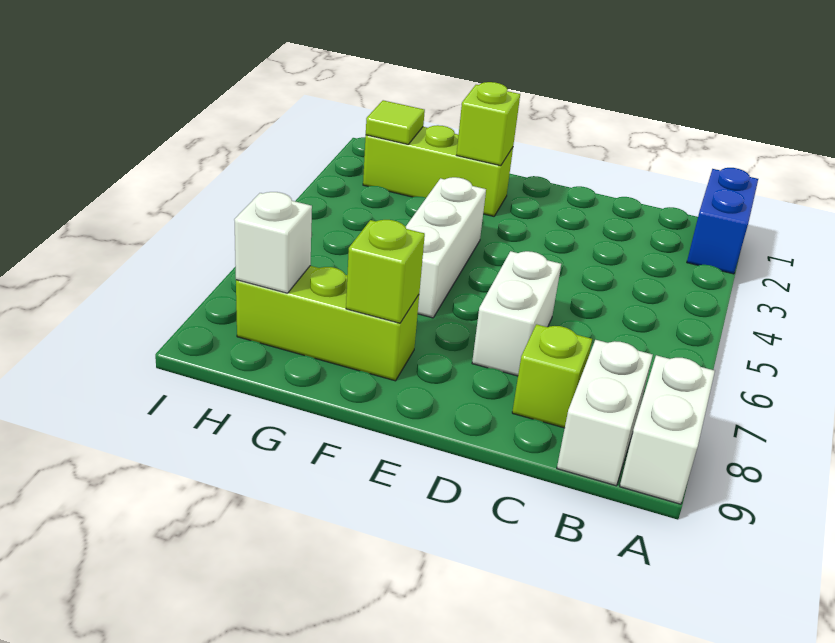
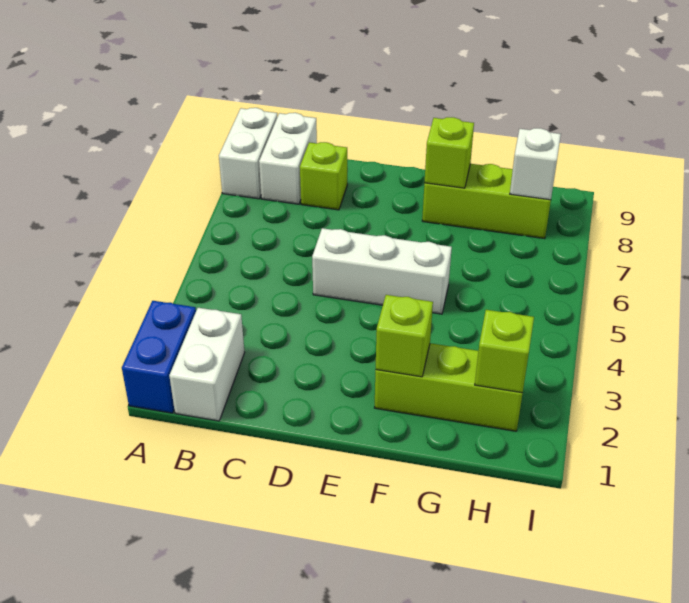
white 1x2 brick [472,251,561,376] -> white 1x2 brick moved to [169,308,245,421]
white 1x3 brick [406,177,486,318] -> white 1x3 brick turned to [312,228,452,314]
lime 1x1 tile [366,100,425,144] -> lime 1x1 brick [475,310,534,393]

